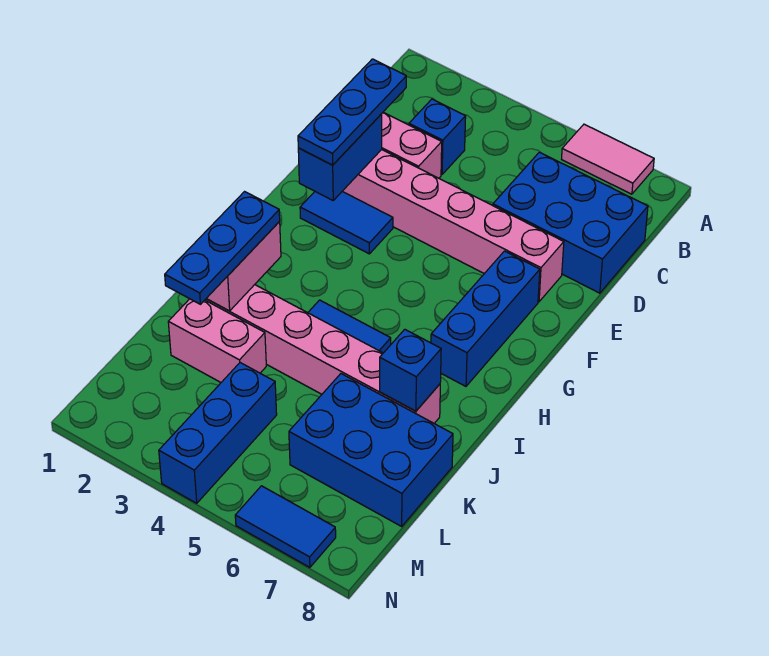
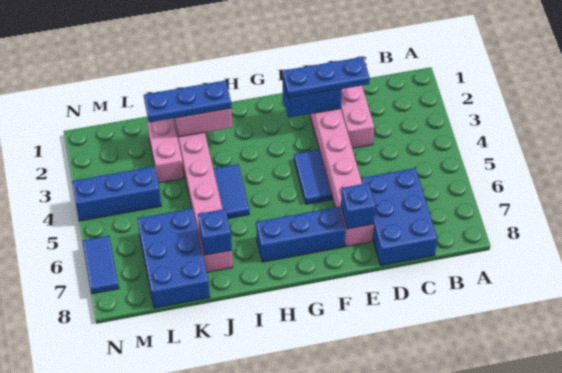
pink 1x2 tile [562,124,654,194] -> none
blue 1x1 brick [409,99,466,174] -> blue 1x1 brick moved to [341,183,376,229]
blue 1x2 tile [300,192,393,254] -> blue 1x2 tile moved to [294,149,332,204]

